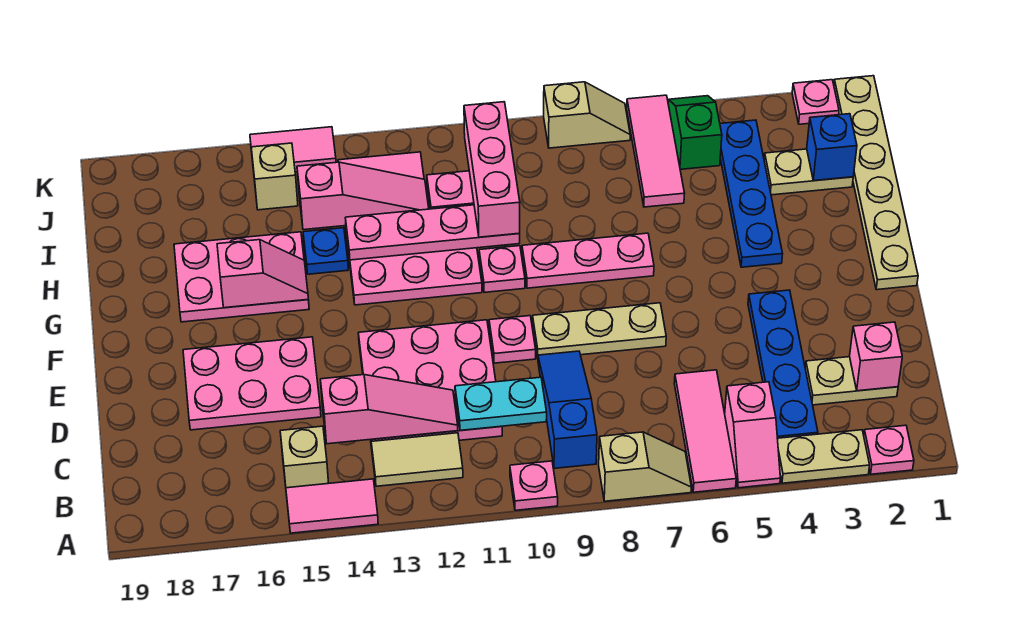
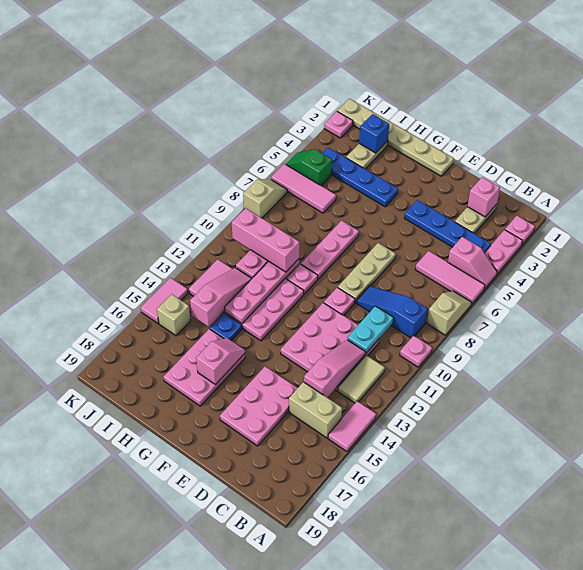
tan 1x2 plate [777,430,870,483] -> pink 1x2 plate [485,230,523,274]
tan 1x1 brick [280,426,329,488] -> tan 1x2 brick [289,382,342,438]

